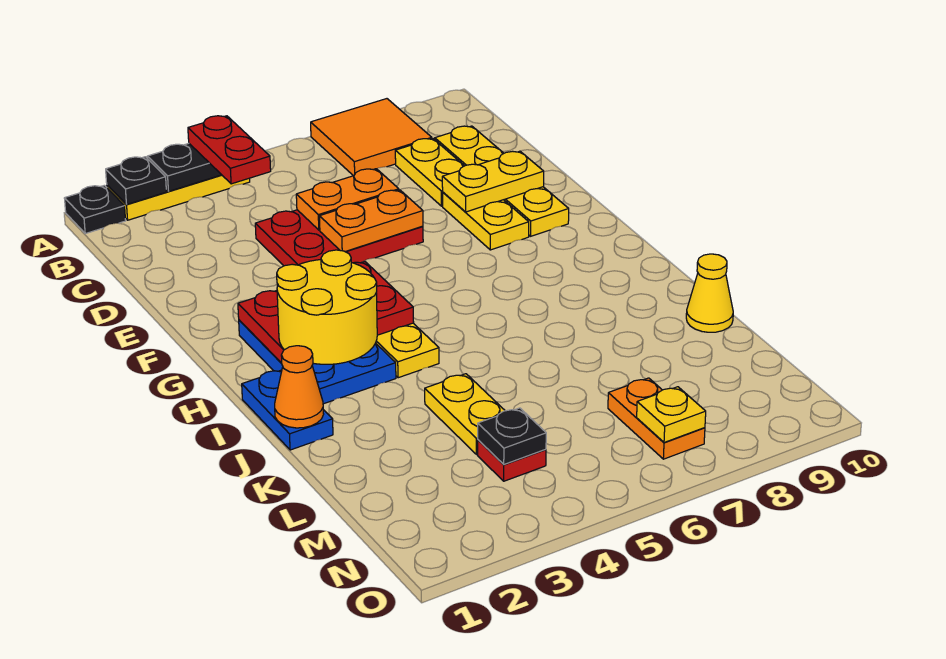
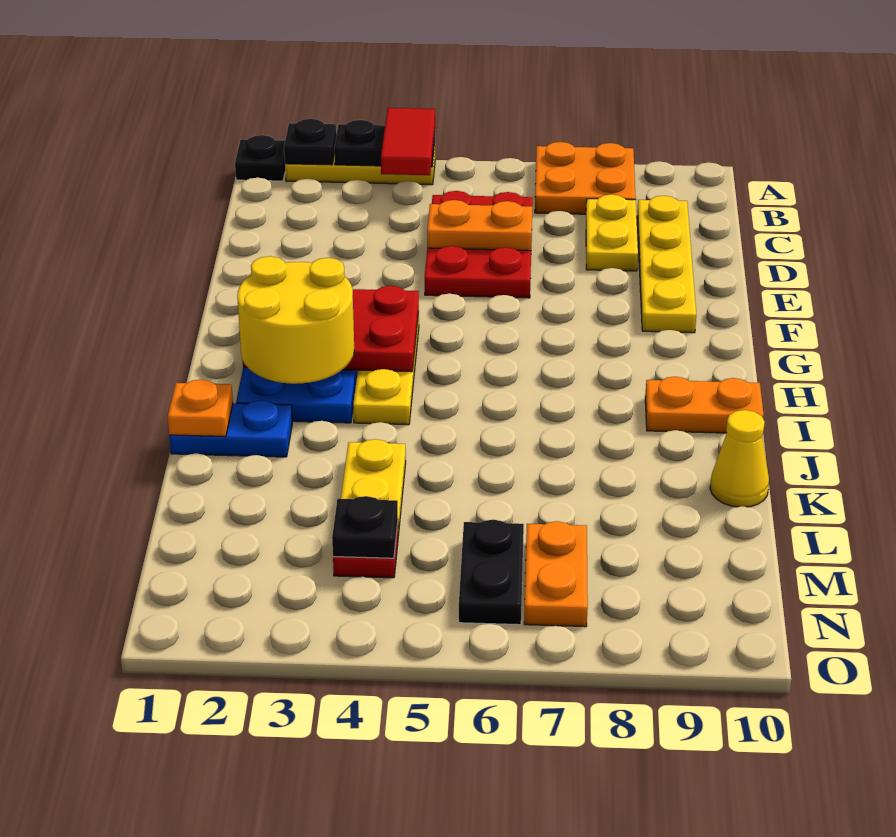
red 1x2 plate [188,116,271,184] -> red 1x2 tile [381,108,435,175]
orange 2x2 tile [311,99,432,176] -> orange 2x2 plate [535,142,636,214]
red 2x3 plate [255,210,423,266] -> red 2x3 plate turned to [425,191,533,298]
orange 1x2 plate [319,190,423,252] -> orange 1x2 plate moved to [645,377,764,433]
yellow 1x2 plate [443,192,529,250] -> none
yellow 1x2 plate [442,151,544,212] -> none
blue 1x2 plate [242,370,333,450] -> blue 1x2 plate turned to [169,400,292,457]
orange 1x1 cone [275,346,324,428] -> orange 1x1 plate [167,379,233,437]
none -> black 1x2 plate [459,520,524,625]
yellow 1x1 plate [637,387,706,442] -> none

